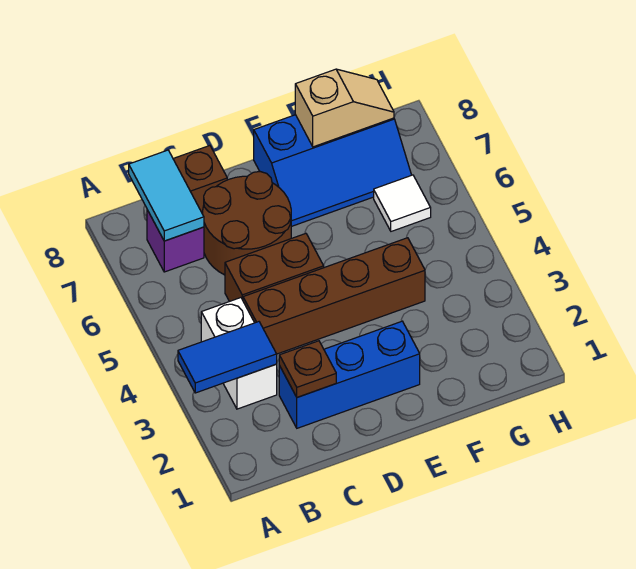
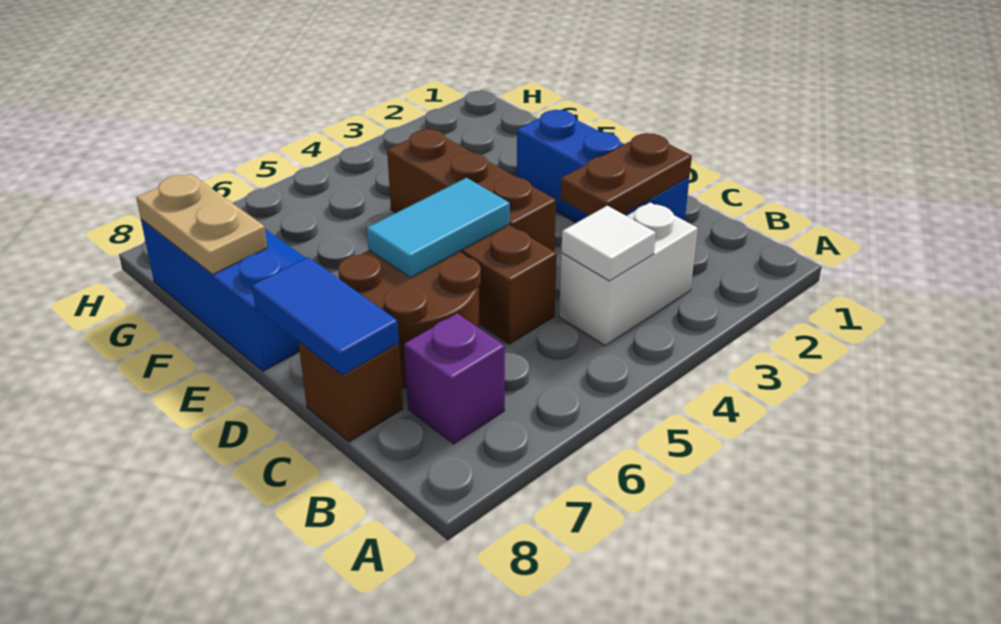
blue 1x2 tile [178,322,277,393] -> blue 1x2 tile moved to [252,257,399,375]
cyan 1x2 tile [129,150,204,241] -> cyan 1x2 tile moved to [367,178,510,278]
brown 1x1 plate [279,341,336,397] -> brown 1x2 plate [561,133,692,215]
brown 1x4 brick [243,238,425,354] -> brown 1x3 brick [387,129,556,251]
tan 1x2 slope [295,69,394,147] -> tan 1x2 plate [136,174,268,274]
white 1x1 tile [374,175,431,231] -> white 1x1 tile moved to [561,206,656,281]

